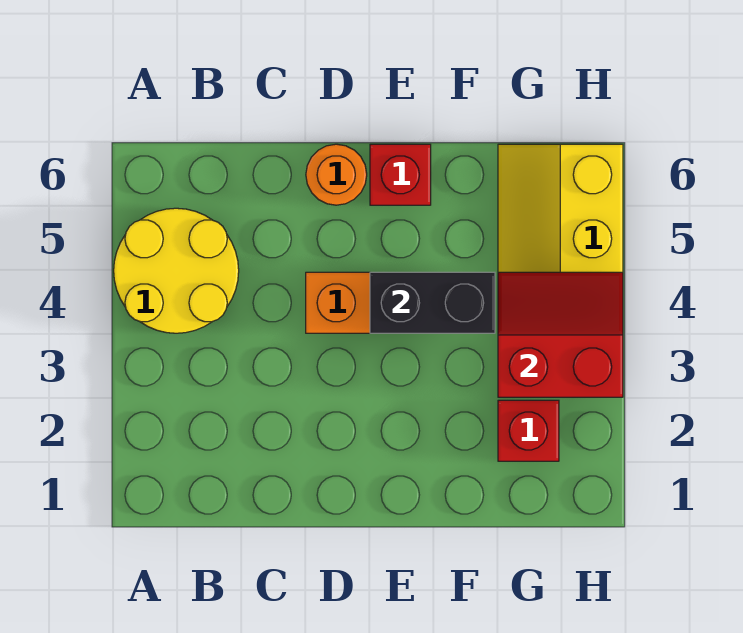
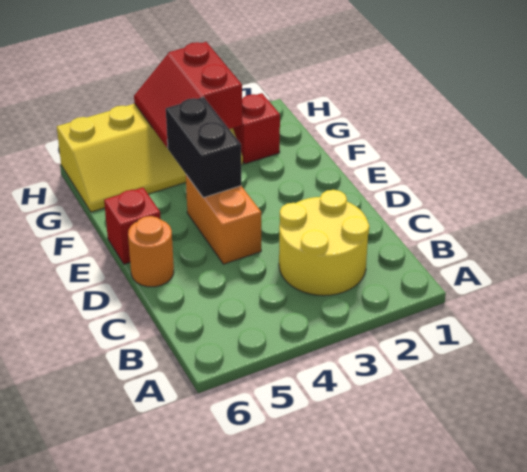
yellow 2x2 round brick [114,208,239,333] -> yellow 2x2 round brick moved to [279,190,369,296]

